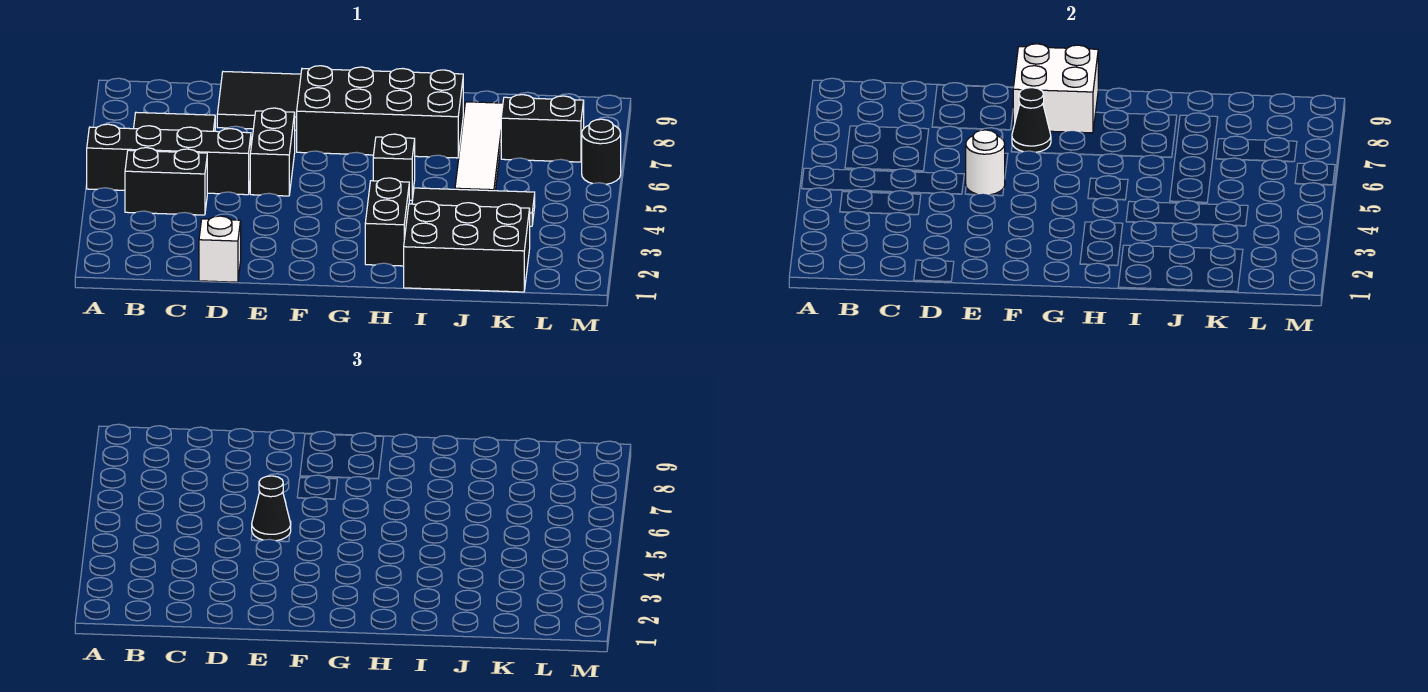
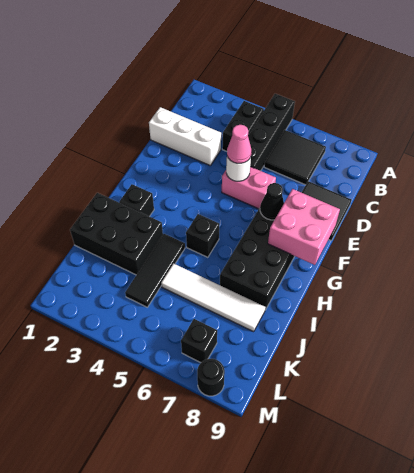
white 1x1 brick [199,216,241,282] -> white 1x3 brick [149,107,221,166]
black 1x2 brick [250,108,295,196] -> pink 1x2 brick [222,167,276,209]
black 1x1 cone [252,476,291,541] -> pink 1x1 cone [227,125,251,163]
white 2x2 brick [1013,44,1098,133] -> pink 2x2 brick [268,189,340,265]
black 1x2 brick [365,178,409,266] -> black 1x1 brick [119,184,154,216]
black 2x3 brick [404,201,530,292] -> black 2x3 brick turned to [70,193,163,275]
black 1x2 brick [501,95,584,162] -> black 1x1 brick [181,319,217,363]
black 1x1 round brick [582,119,621,184] -> black 1x1 round brick moved to [197,359,225,396]

